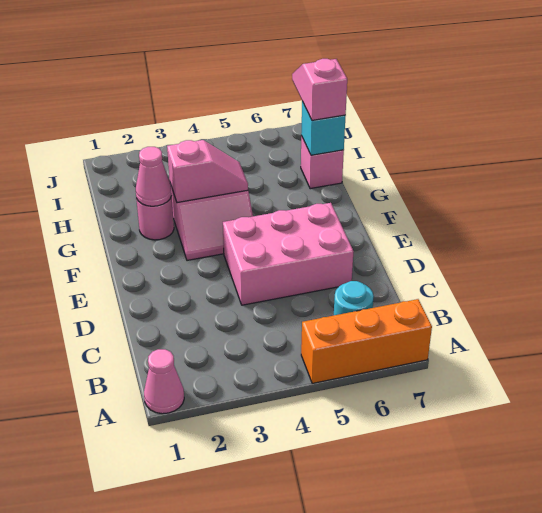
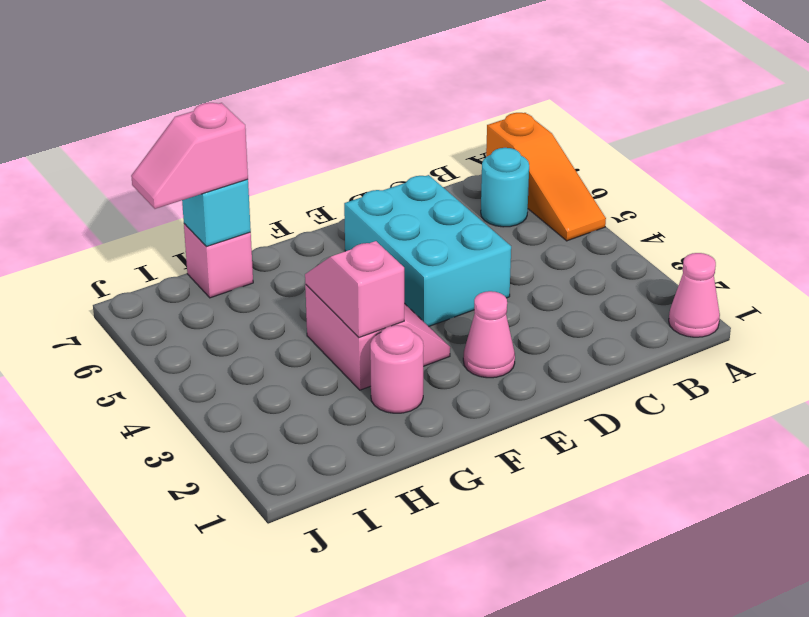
orange 1x3 brick [301,299,432,383] -> orange 1x3 slope [486,113,606,241]
pink 2x3 brick [223,203,354,305] -> cyan 2x3 brick [344,175,511,326]
pink 1x1 cone [136,147,172,206] -> pink 1x1 cone moved to [463,291,515,378]

